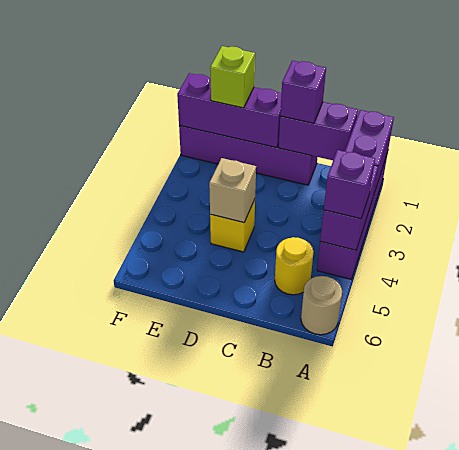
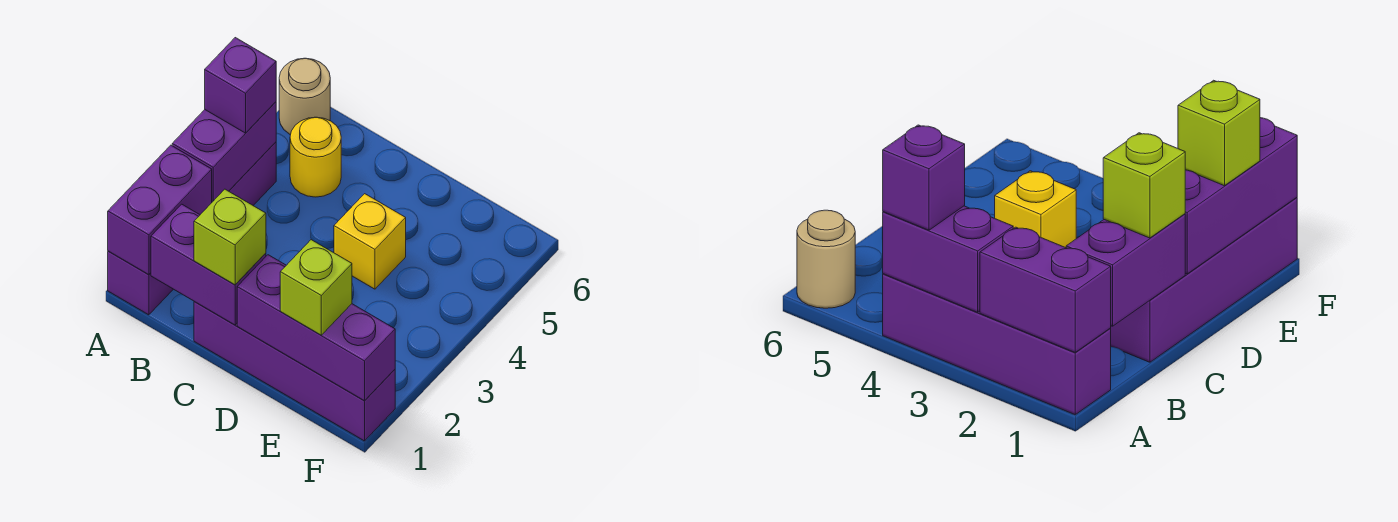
purple 1x1 brick [280,61,326,123] -> lime 1x1 brick [194,189,266,285]
tan 1x1 brick [209,158,256,223] -> none

